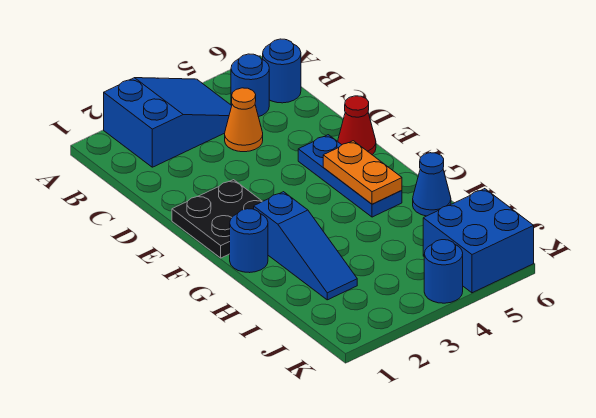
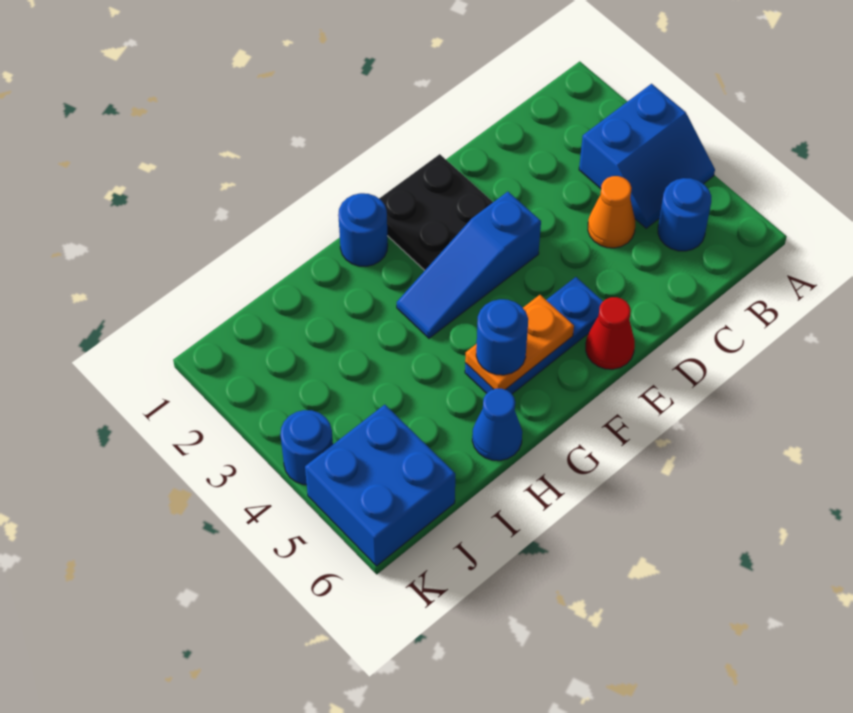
blue 2x3 slope [104,78,232,167] -> blue 2x2 slope [579,84,715,228]
blue 1x1 round brick [263,39,301,103] -> blue 1x1 round brick moved to [476,299,528,375]
blue 1x3 slope [254,192,357,300] -> blue 1x3 slope moved to [397,192,541,338]

